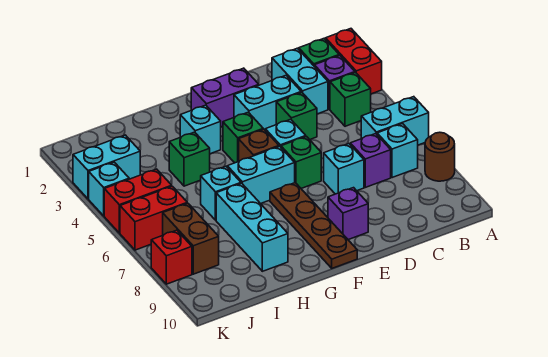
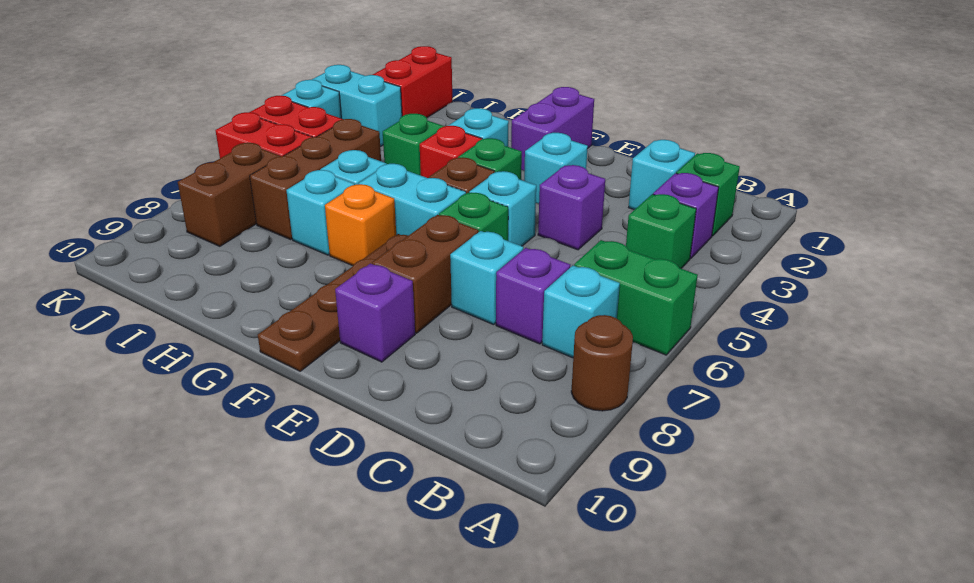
red 1x2 brick [326,29,382,94] -> red 1x2 brick moved to [373,46,452,118]
cyan 1x2 brick [361,97,429,145] -> green 1x2 brick [574,240,698,355]
cyan 1x2 brick [272,48,328,114] -> cyan 1x1 brick [629,140,695,210]
cyan 1x2 brick [234,75,301,130] -> cyan 1x1 brick [524,133,588,204]
green 1x1 brick [276,92,317,140] -> purple 1x1 brick [538,165,605,250]
purple 1x2 brick [191,68,259,127] -> purple 1x2 brick turned to [511,87,594,171]
none -> brown 1x2 brick [372,215,479,333]
none -> orange 1x1 brick [325,184,396,266]
cyan 1x3 brick [216,183,288,271] -> cyan 1x1 brick [286,170,355,255]
none -> brown 1x3 brick [250,119,381,239]
red 1x1 brick [151,230,192,284] -> red 1x1 brick moved to [420,126,482,178]

